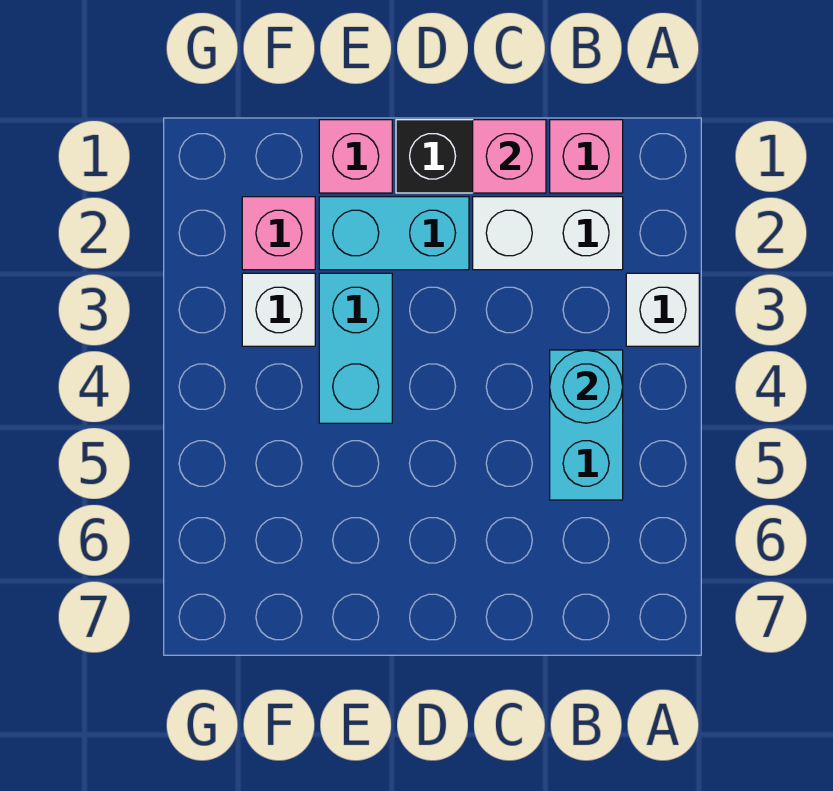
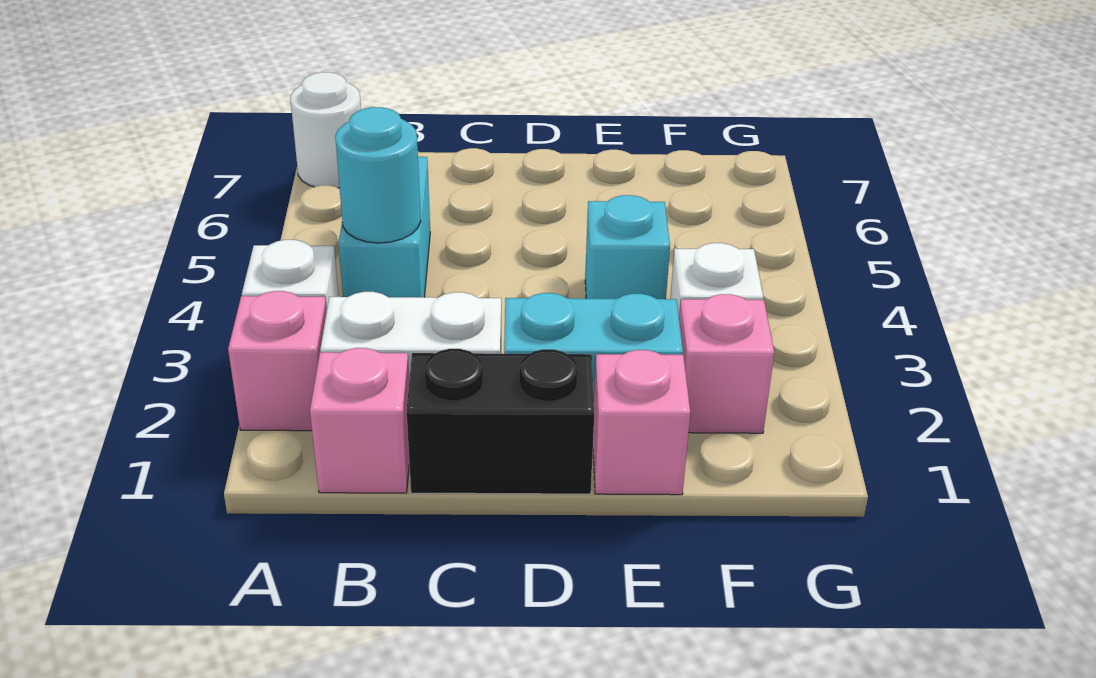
none -> white 1x1 round brick [290,72,361,188]
pink 1x1 brick [473,120,546,193] -> pink 1x1 brick moved to [228,291,327,431]
cyan 1x2 brick [319,273,392,423] -> cyan 1x1 brick [585,195,670,299]

